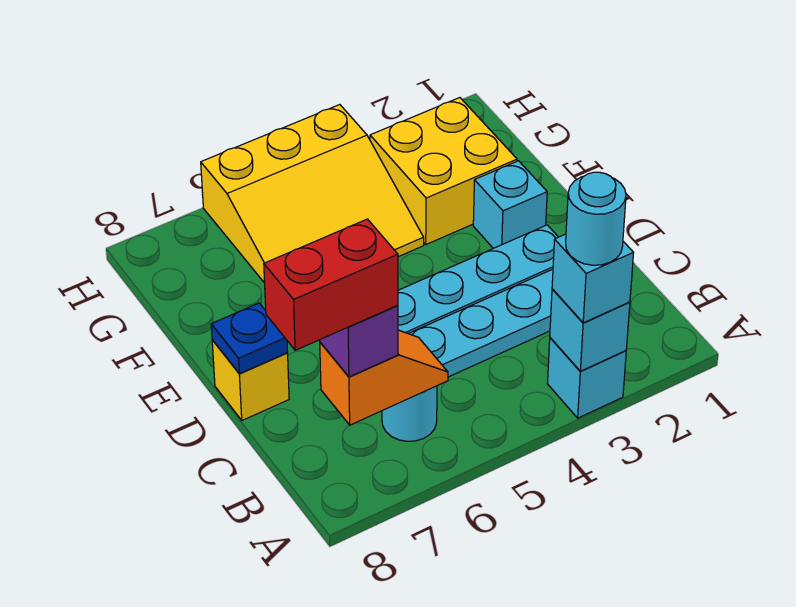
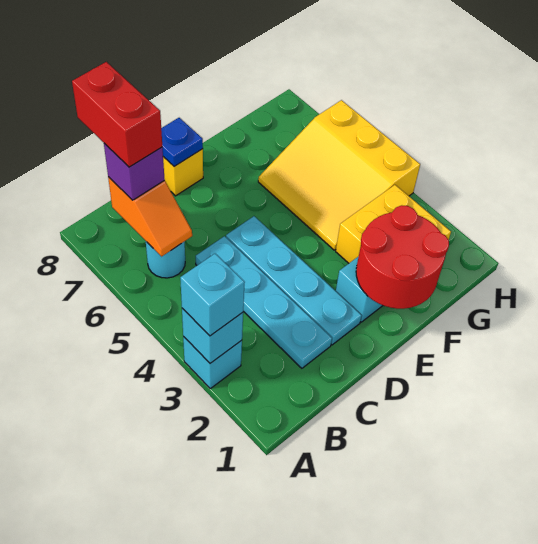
cyan 1x1 round brick [566,172,626,265] -> none
none -> red 2x2 round brick [356,205,449,309]

